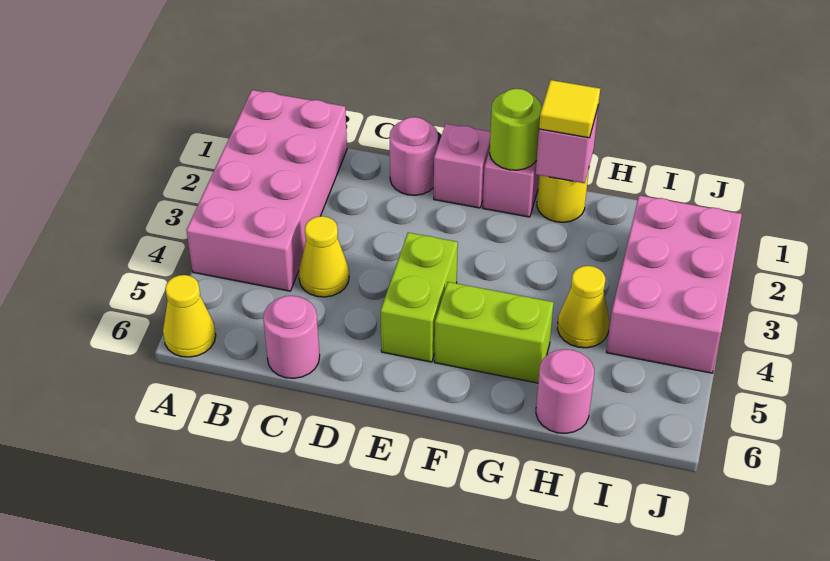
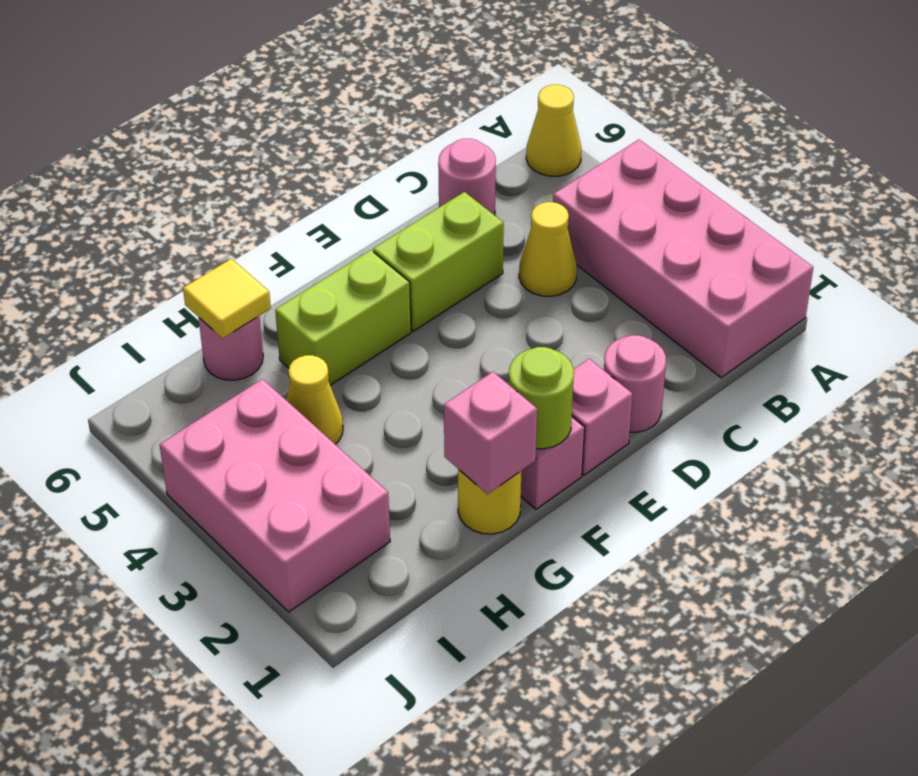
lime 1x2 brick [381,233,458,362] -> lime 1x2 brick turned to [373,192,504,331]
yellow 1x1 tile [539,80,600,138] -> yellow 1x1 tile moved to [183,259,271,338]

